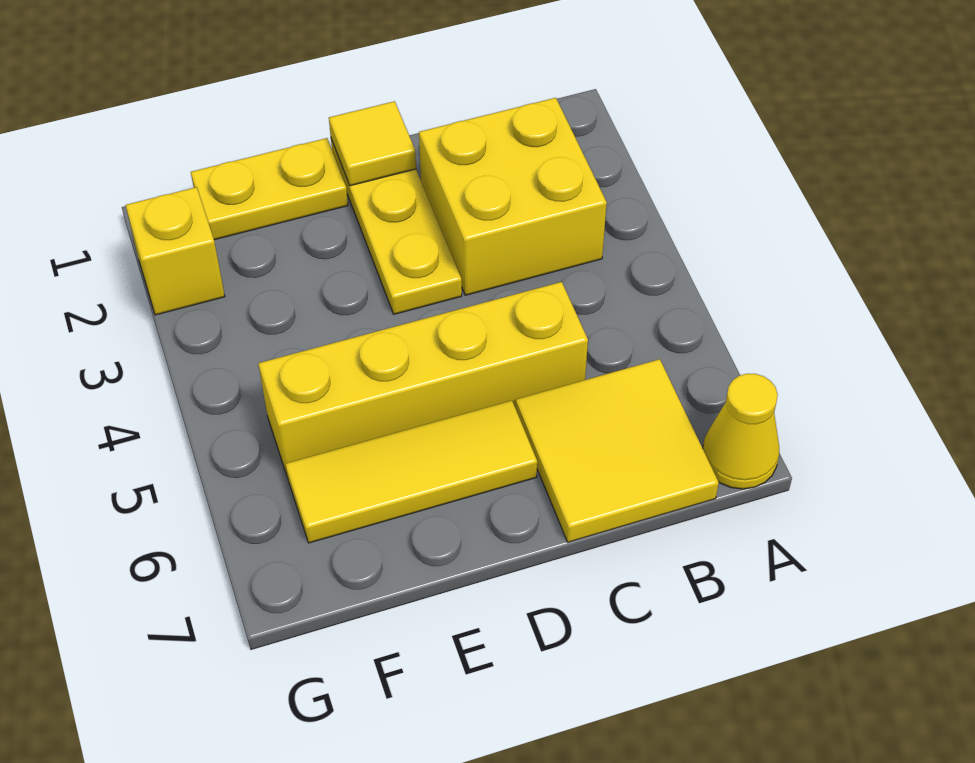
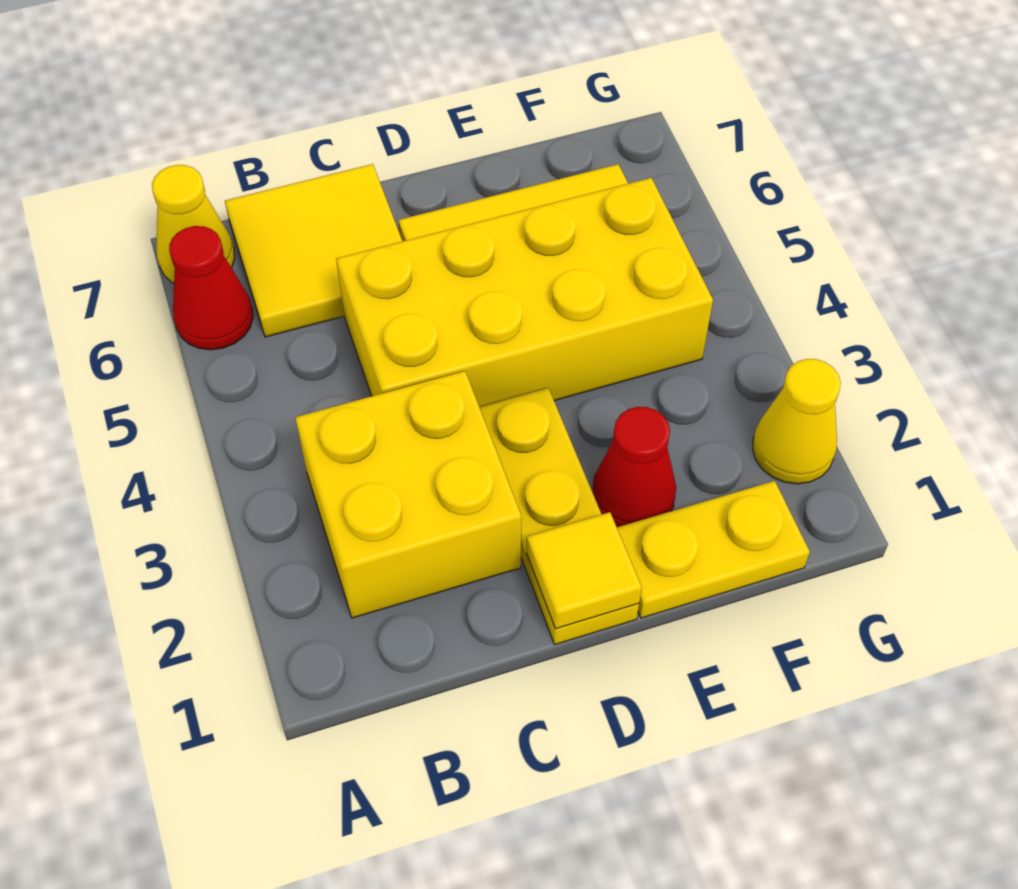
none -> red 1x1 cone [169,226,253,350]
yellow 1x4 brick [258,282,588,475] -> yellow 2x4 brick [336,178,713,407]
none -> red 1x1 cone [592,407,676,527]
yellow 1x1 brick [126,187,225,315] -> yellow 1x1 cone [753,359,841,484]

